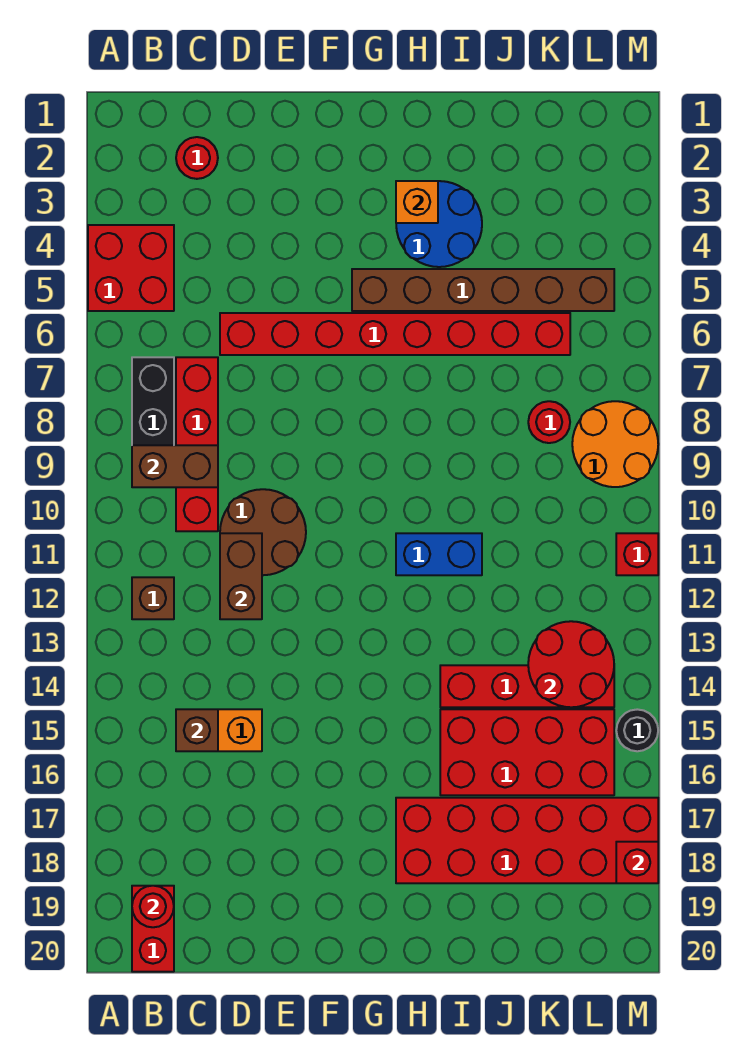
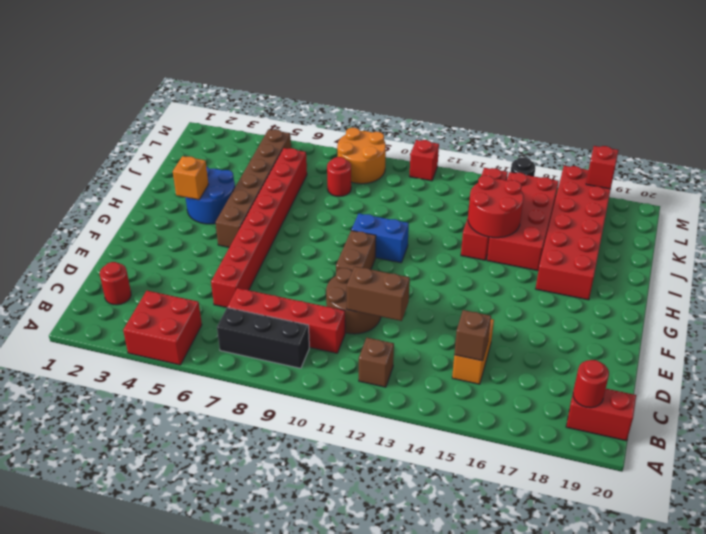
brown 1x2 brick [132,445,218,487] -> brown 1x2 brick moved to [336,230,376,272]
blue 1x2 brick [396,533,482,575] -> blue 1x2 brick turned to [352,213,409,263]
red 2x2 round brick [528,621,614,707] -> red 2x2 round brick moved to [468,176,524,238]

